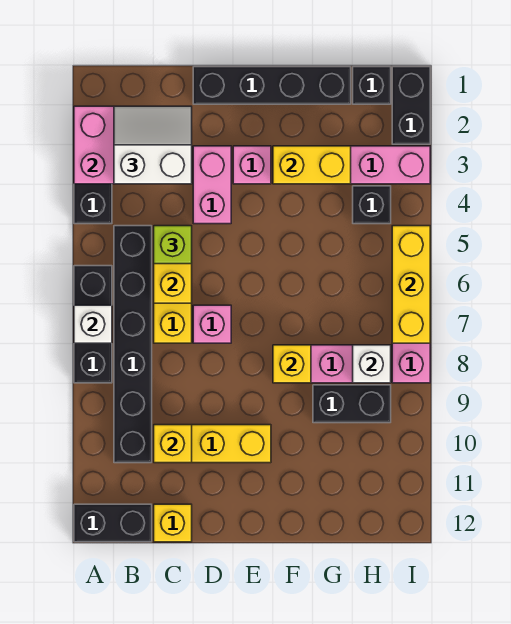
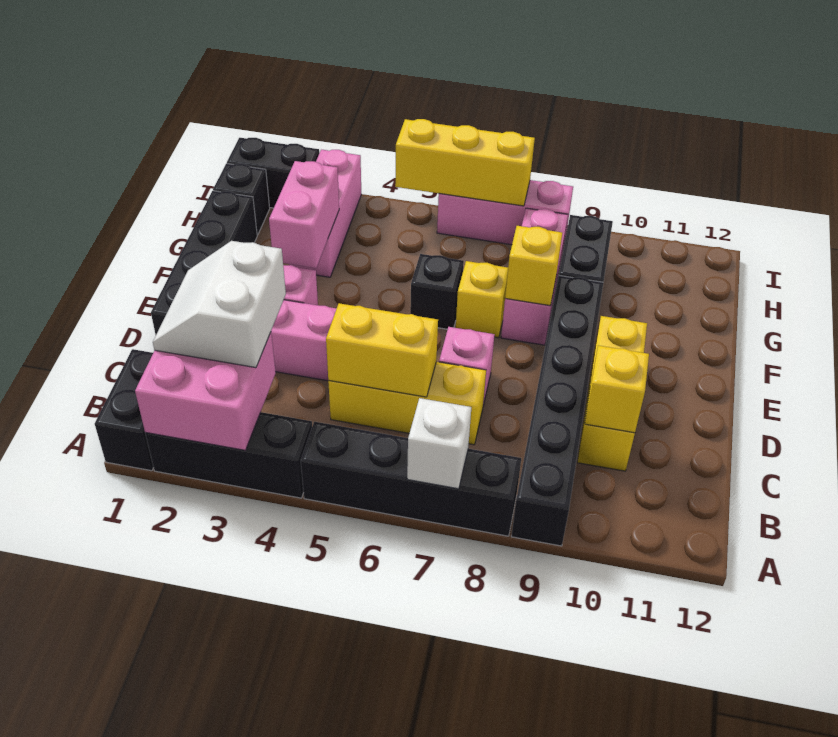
black 1x3 brick [74,266,112,383] -> black 1x4 brick [301,422,521,536]
black 1x2 brick [74,504,152,542] -> black 1x2 brick moved to [95,349,154,471]
black 1x6 brick [114,226,152,463] -> black 1x6 brick turned to [511,275,603,546]
lime 1x1 brick [154,226,192,264] -> none
yellow 1x1 brick [154,504,192,542] -> yellow 1x1 brick moved to [456,261,508,338]
yellow 1x2 brick [273,146,351,184] -> pink 1x2 brick [269,161,339,268]
black 1x1 brick [353,186,391,224] -> black 1x1 brick moved to [410,254,464,329]
white 1x1 brick [353,345,391,383] -> none

